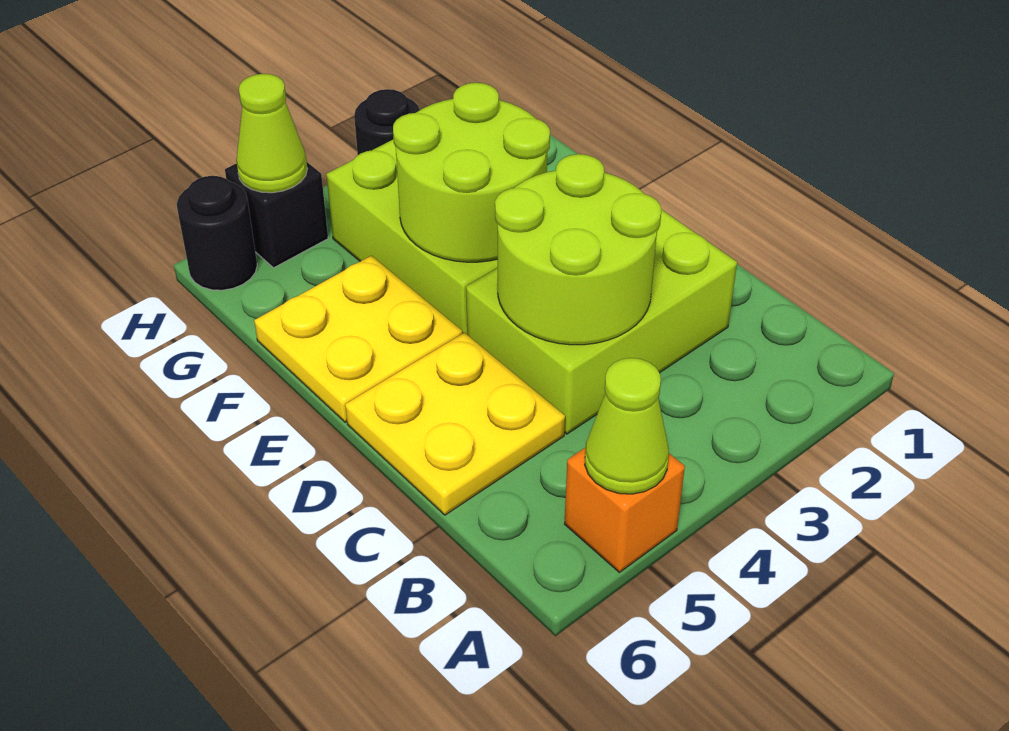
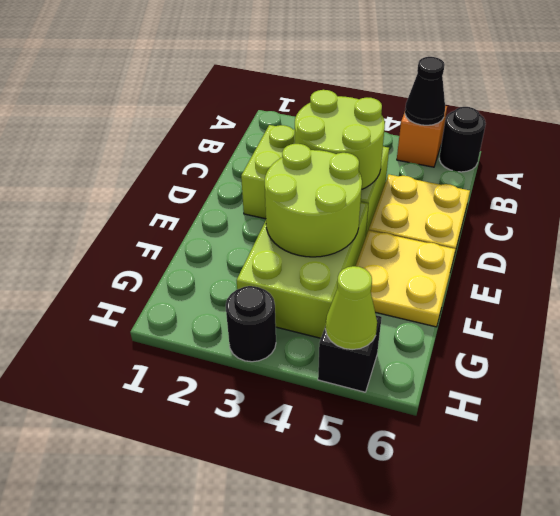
lime 1x1 cone [585,358,669,494] -> black 1x1 cone [405,57,445,125]
black 1x1 round brick [177,176,257,290] -> black 1x1 round brick moved to [439,107,486,172]

